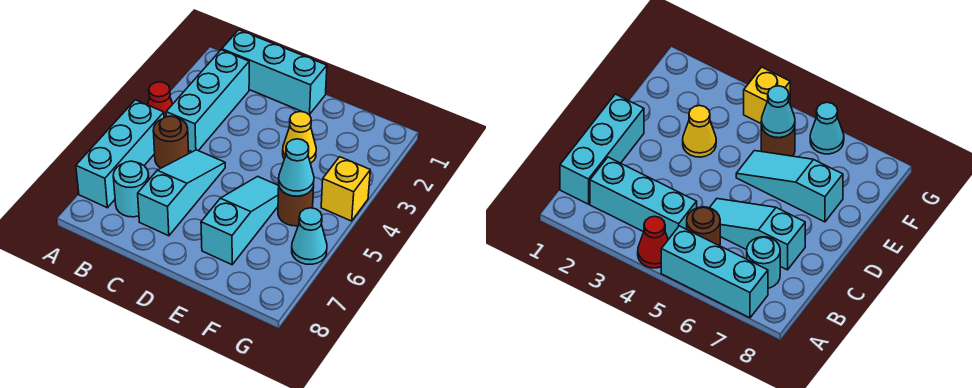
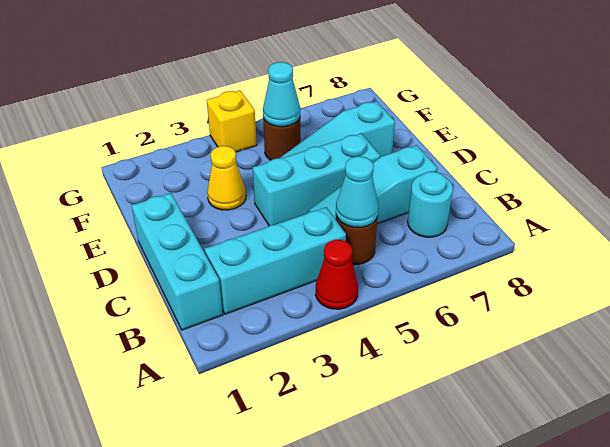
cyan 1x3 brick [76,100,164,208] -> cyan 1x3 brick moved to [253,133,380,226]
cyan 1x1 cone [292,208,327,264] -> cyan 1x1 cone moved to [336,156,378,228]

